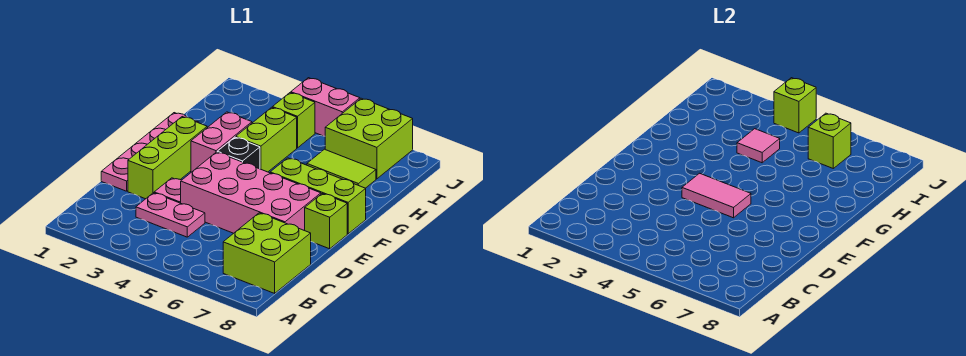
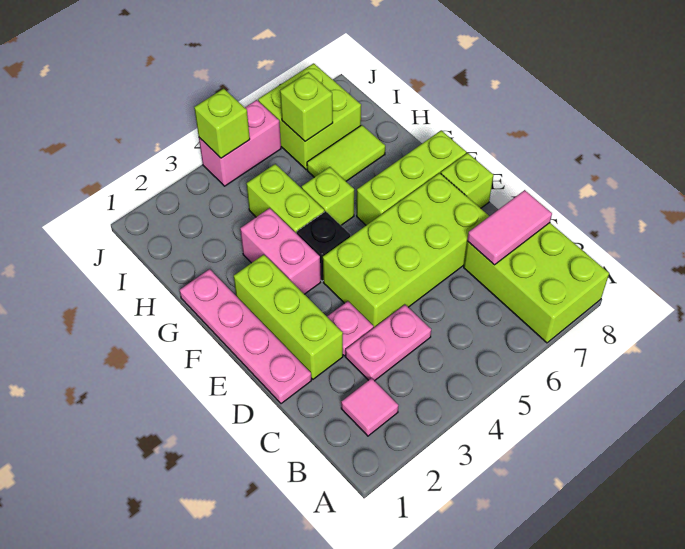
lime 2x2 brick [223,213,311,293] -> lime 2x3 brick [464,223,609,343]
pink 2x4 brick [181,152,321,233] -> lime 2x4 brick [323,173,489,328]
pink 1x2 tile [682,173,751,218] -> pink 1x2 tile moved to [467,190,552,265]
pink 1x1 tile [737,129,780,163] -> pink 1x1 tile moved to [341,378,398,436]
lime 1x1 brick [272,93,315,148] -> lime 1x1 brick moved to [302,167,354,225]

